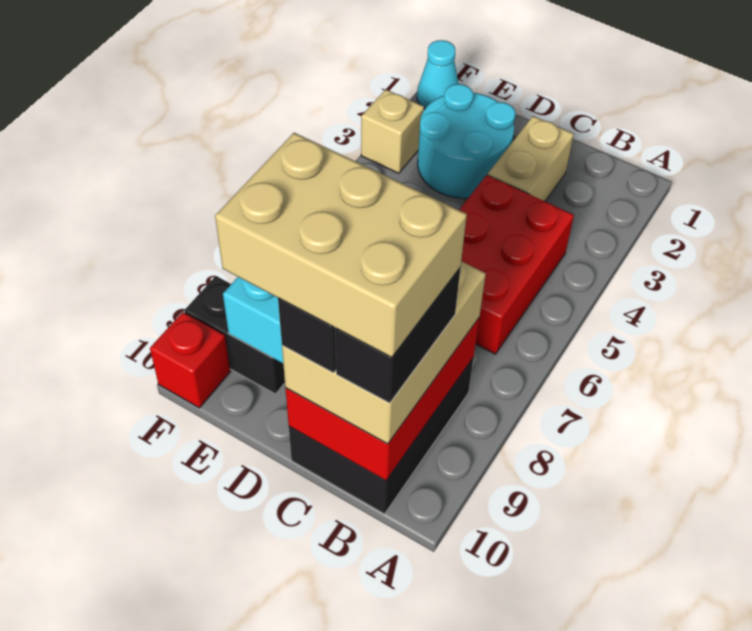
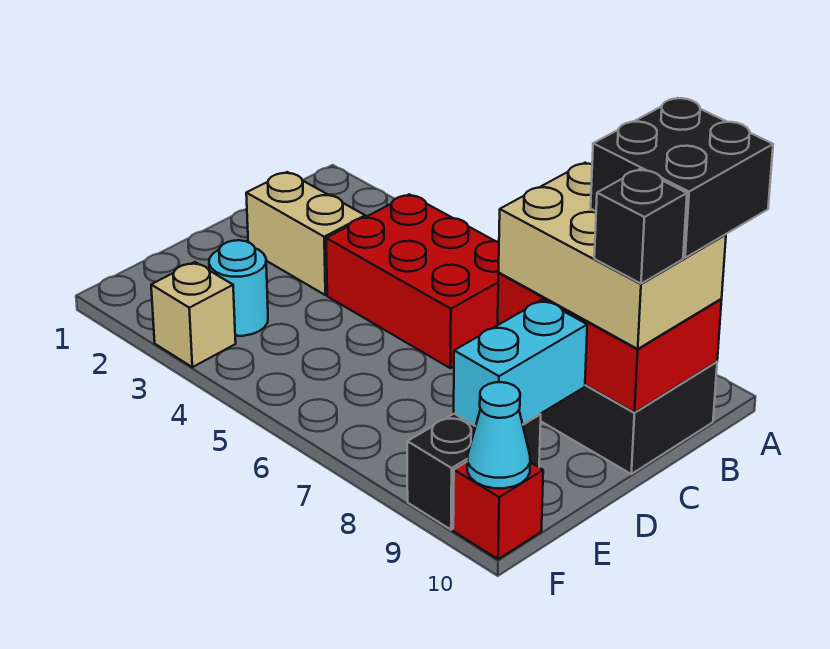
black 1x2 brick [335,268,460,403] -> black 2x2 brick [591,98,773,258]
tan 2x3 brick [215,133,467,357] -> none
cyan 2x2 round brick [418,84,515,198] -> cyan 1x1 round brick [209,240,268,336]
cyan 1x1 cone [417,40,458,108] -> cyan 1x1 cone moved to [467,382,530,488]

